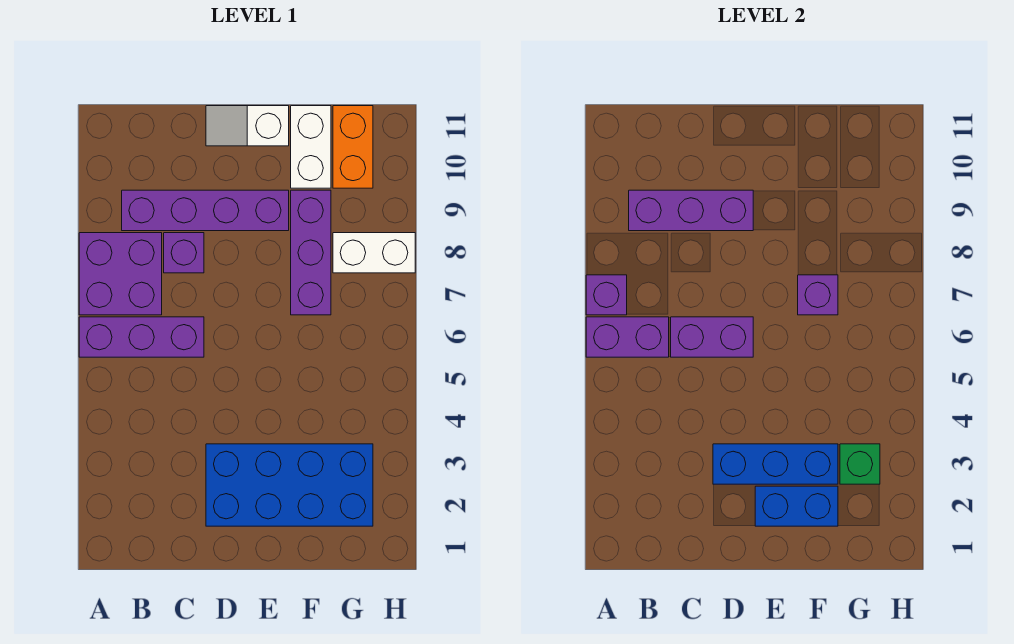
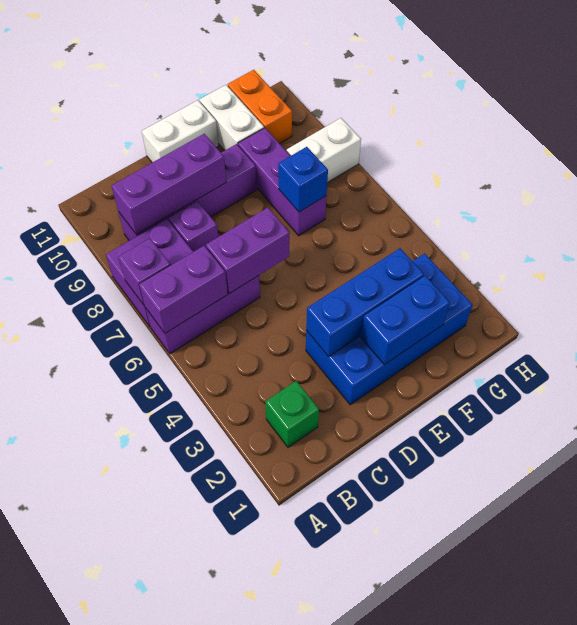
white 1x2 slope [206,106,289,146] -> white 1x2 brick [142,100,219,163]
purple 1x1 brick [798,275,838,315] -> blue 1x1 brick [278,147,328,212]
green 1x1 brick [840,444,880,484] -> green 1x1 brick moved to [265,381,319,447]

